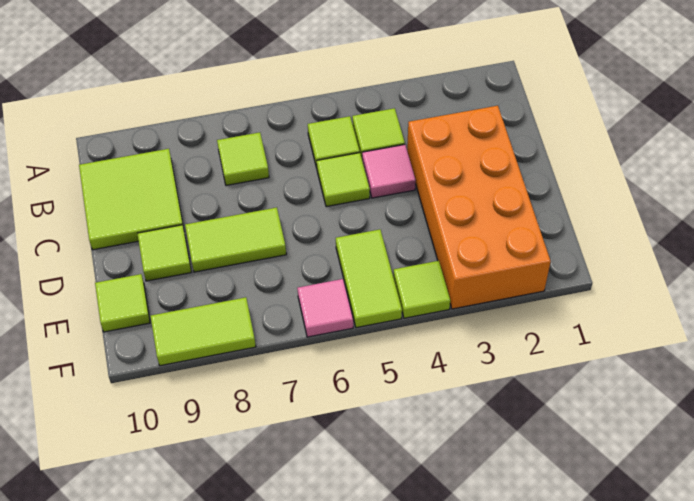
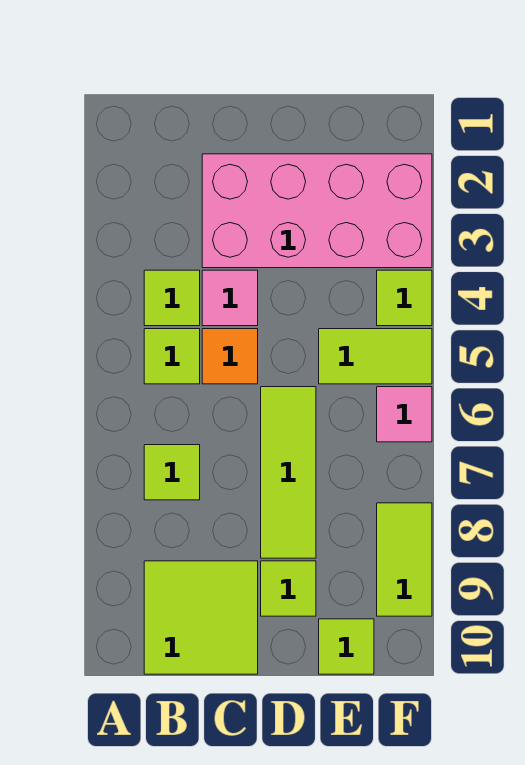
orange 2x4 brick [407,106,551,309] -> pink 2x4 brick [202,154,432,268]
lime 1x1 tile [317,153,370,207] -> orange 1x1 tile [202,329,258,384]
lime 1x2 tile [185,208,286,272] -> lime 1x3 tile [261,387,316,558]

